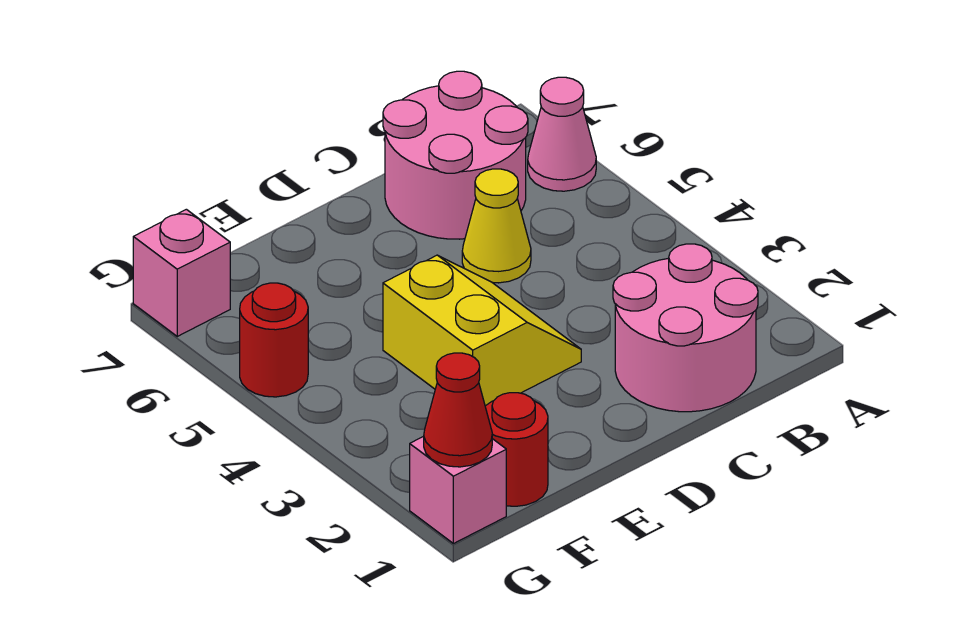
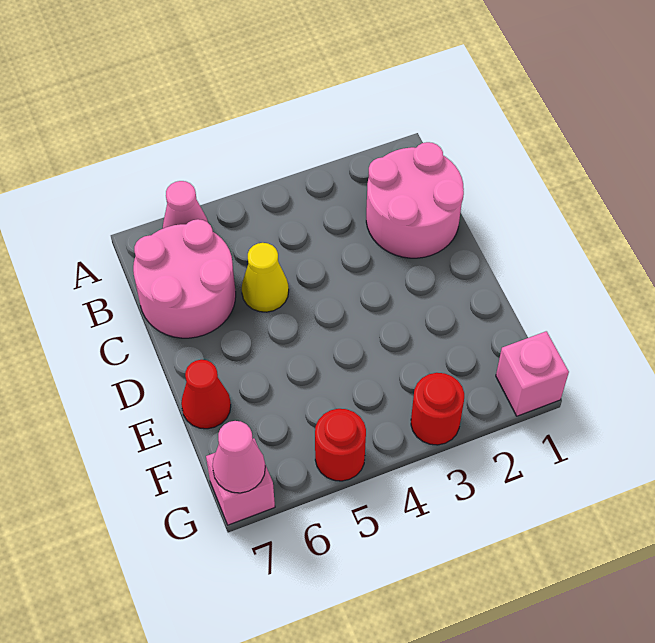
yellow 2x2 slope [383,255,581,406] -> none
red 1x1 round brick [485,393,548,506] -> red 1x1 round brick moved to [411,373,464,445]
red 1x1 cone [424,353,492,467] -> red 1x1 cone moved to [181,360,231,429]
none -> pink 1x1 cone [212,421,265,493]

